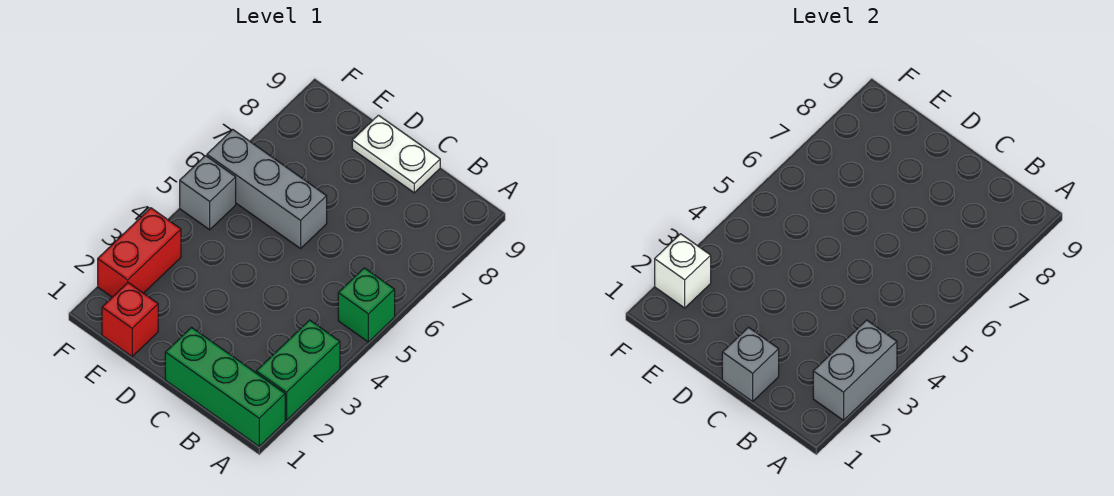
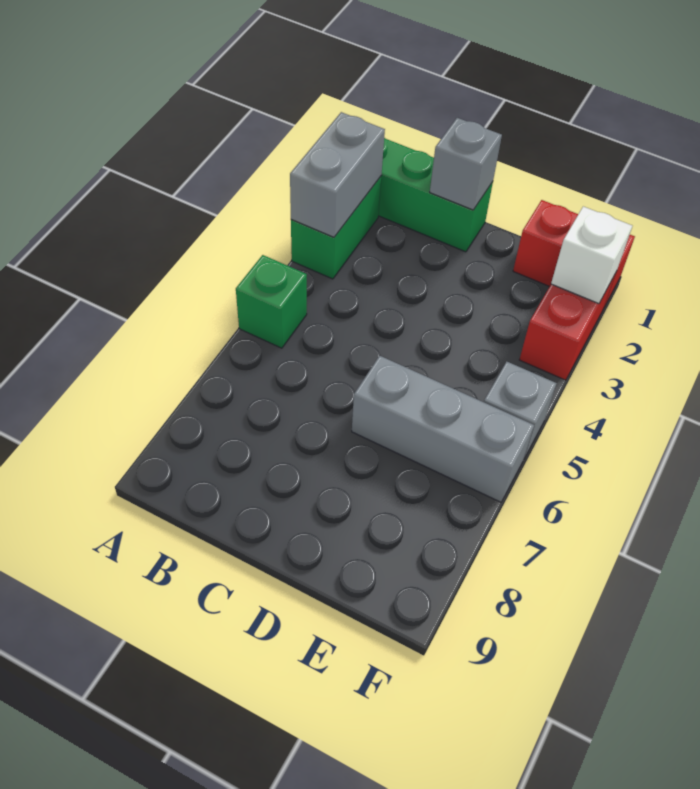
white 1x2 plate [352,115,440,193] -> none
red 1x1 brick [102,283,158,357] -> red 1x2 brick [513,200,635,307]

